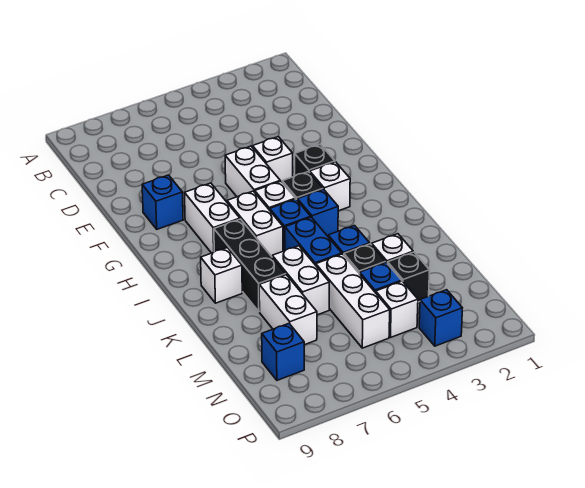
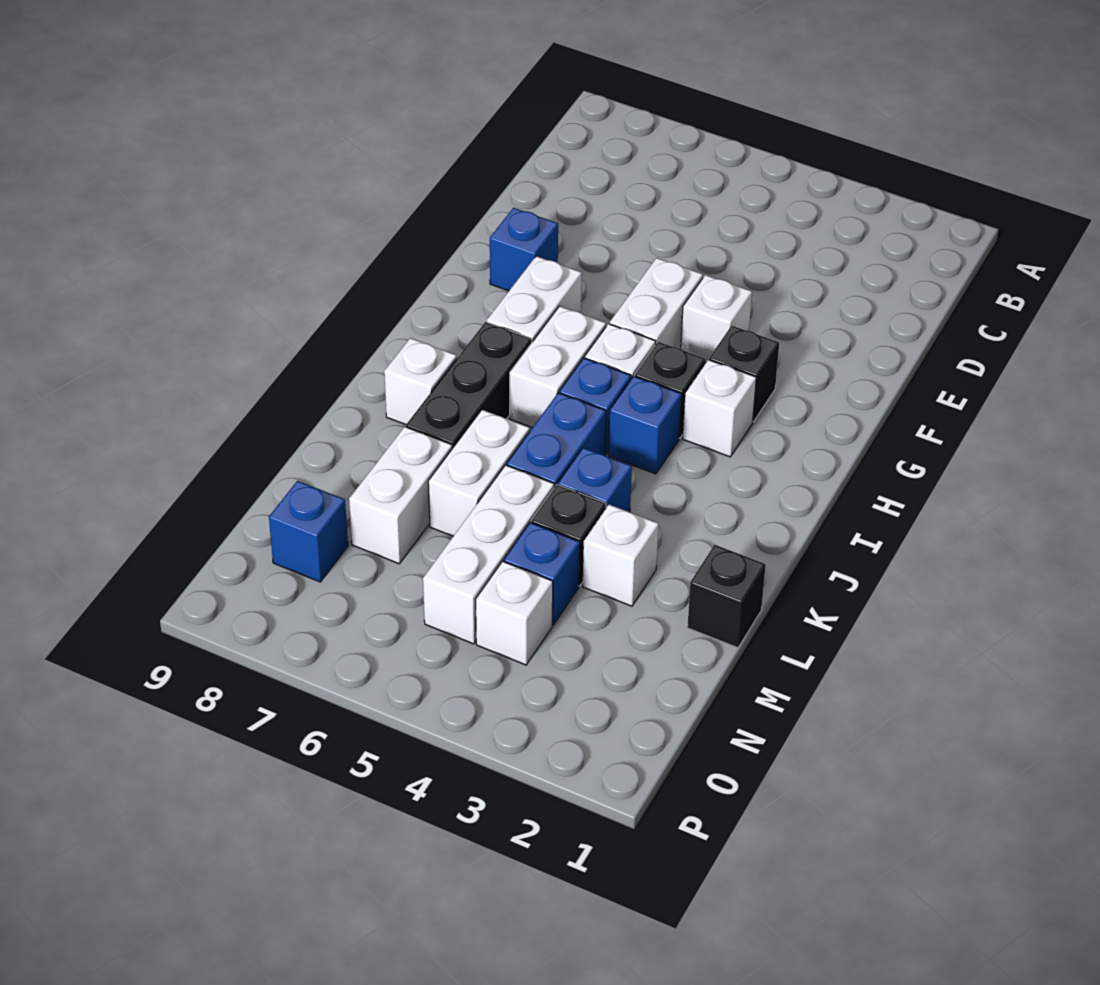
black 1x1 brick [388,252,429,302] -> black 1x1 brick moved to [687,545,766,648]
blue 1x1 brick [419,290,462,346] -> none

